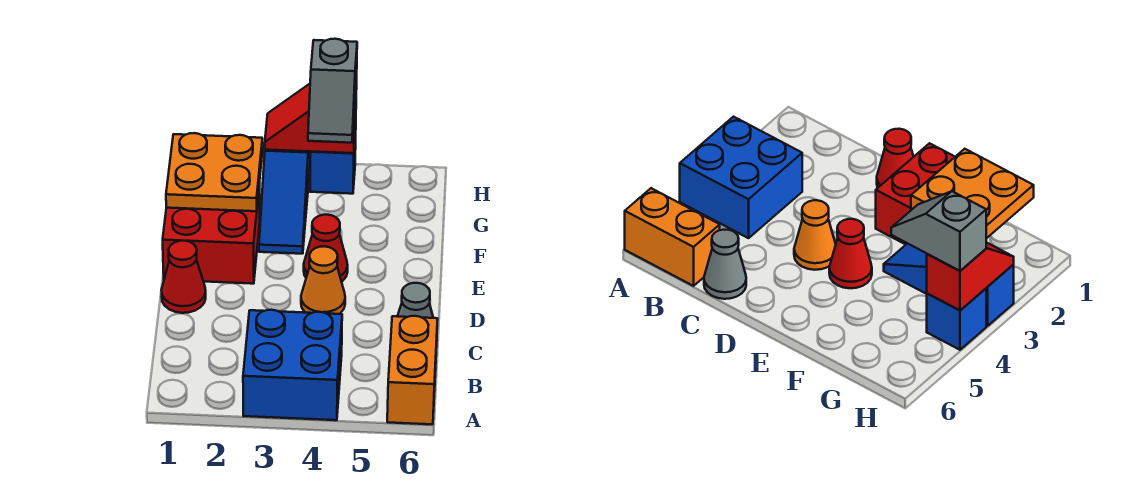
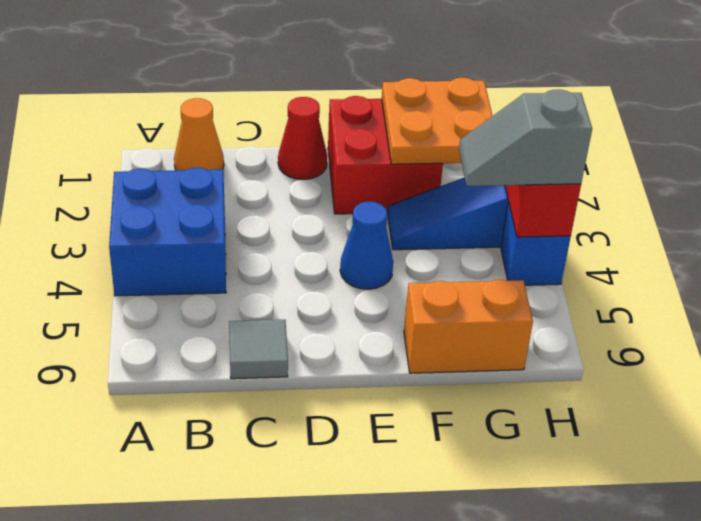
orange 1x2 brick [387,316,438,424] -> orange 1x2 brick moved to [404,280,533,373]
grey 1x1 cone [397,283,433,318] -> grey 1x1 tile [229,320,288,379]
orange 1x1 cone [301,246,345,314] -> orange 1x1 cone moved to [174,98,224,170]
red 1x1 cone [304,215,348,282] -> blue 1x1 cone [340,202,393,289]

